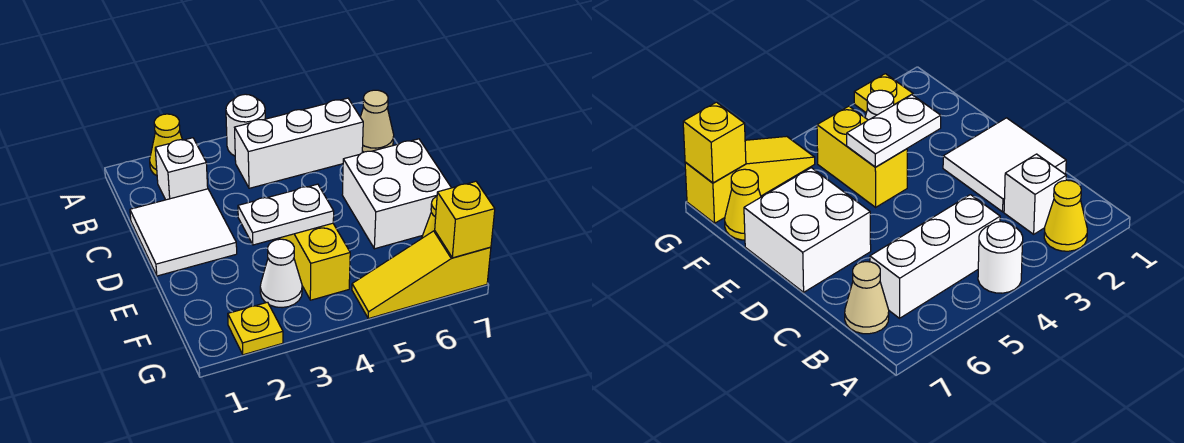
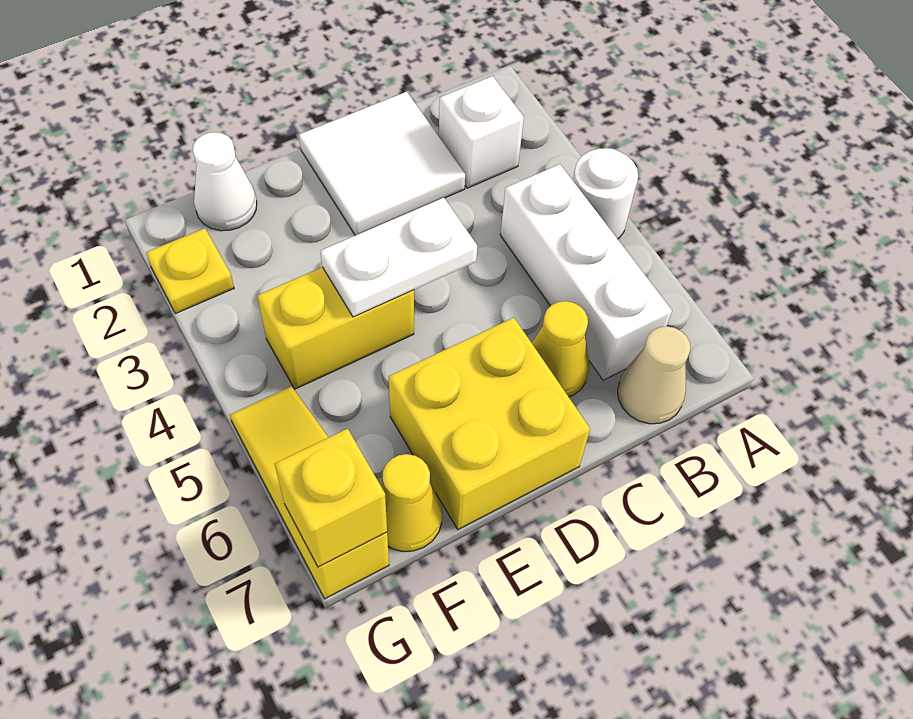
yellow 1x1 cone [150,114,182,176] -> yellow 1x1 cone moved to [532,301,590,397]
white 2x2 brick [342,139,451,249] -> yellow 2x2 brick [389,318,590,530]
white 1x2 plate [238,184,334,245] -> white 1x2 plate turned to [320,198,477,317]
white 1x1 cone [260,239,302,308] -> white 1x1 cone moved to [193,132,257,231]

